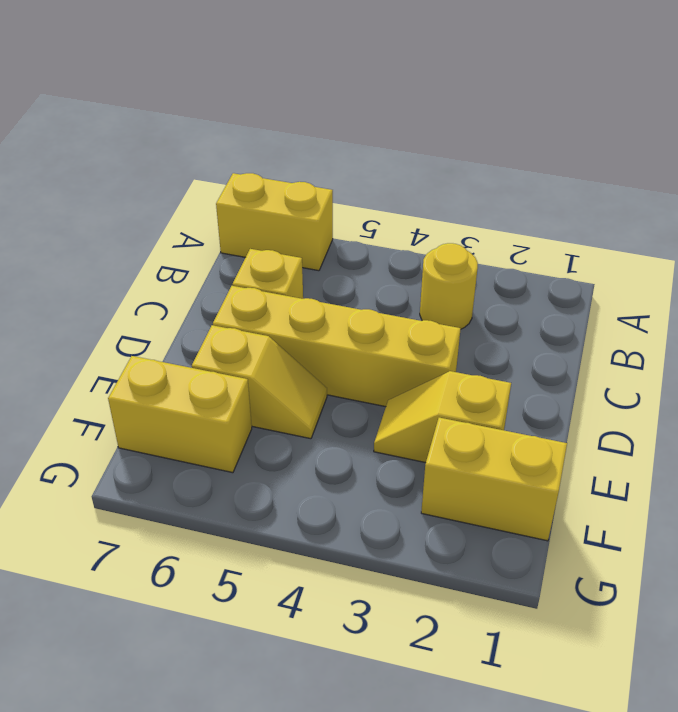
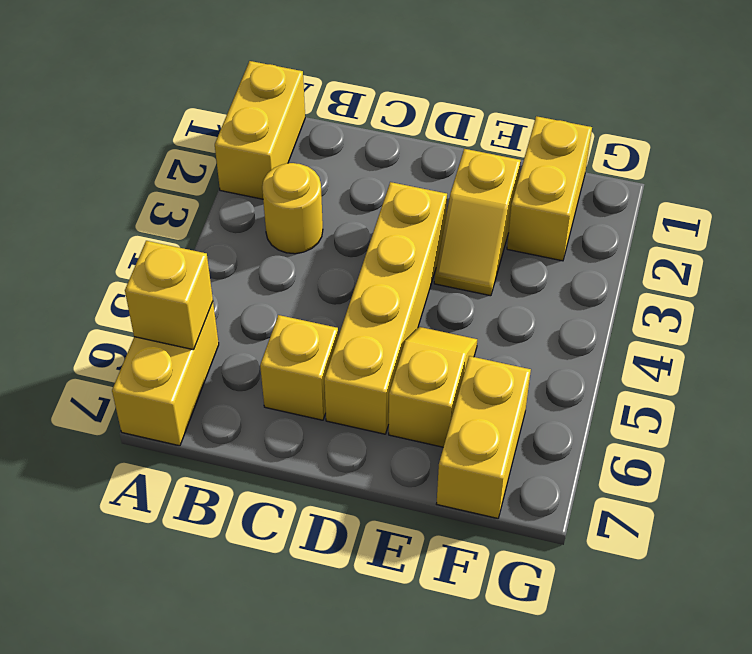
none -> yellow 1x2 brick [215,61,305,199]
none -> yellow 1x1 brick [125,241,213,350]

